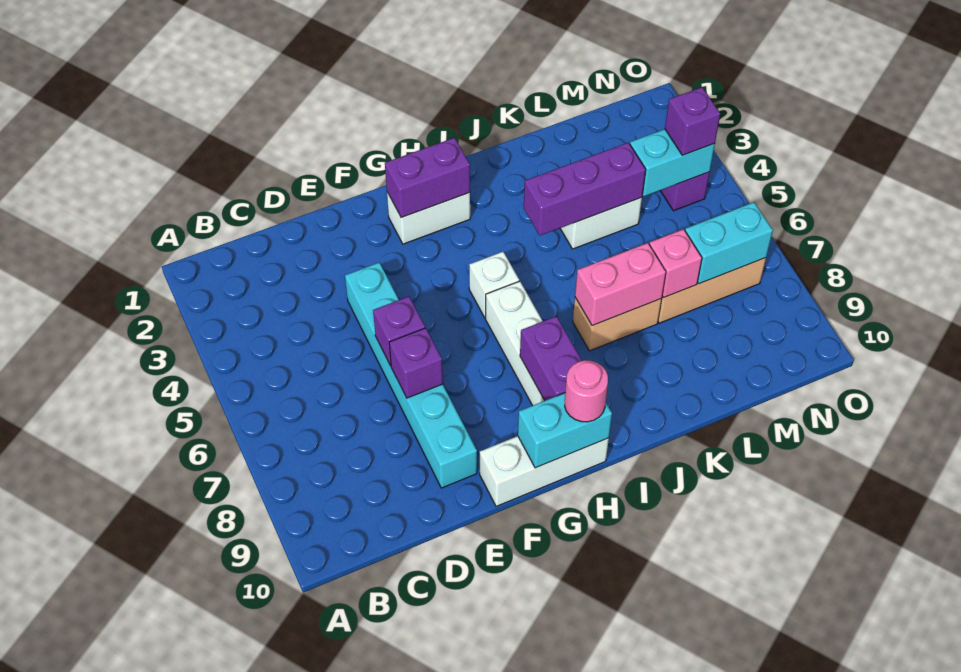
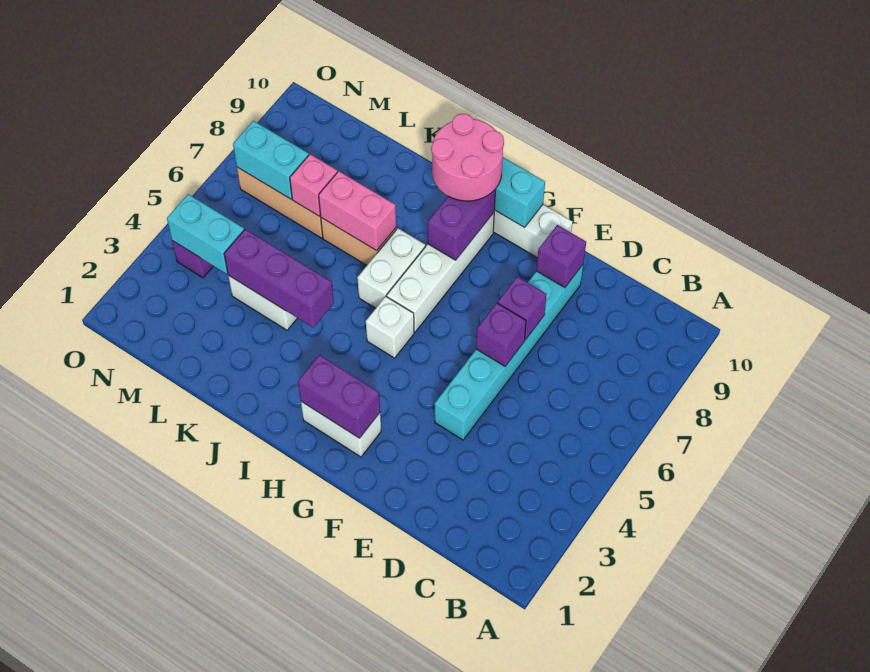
pink 1x1 round brick [565,360,608,422] -> pink 2x2 round brick [431,114,504,201]
none -> white 1x2 brick [357,228,425,308]
purple 1x1 brick [665,87,720,155] -> purple 1x1 brick moved to [536,225,586,288]

